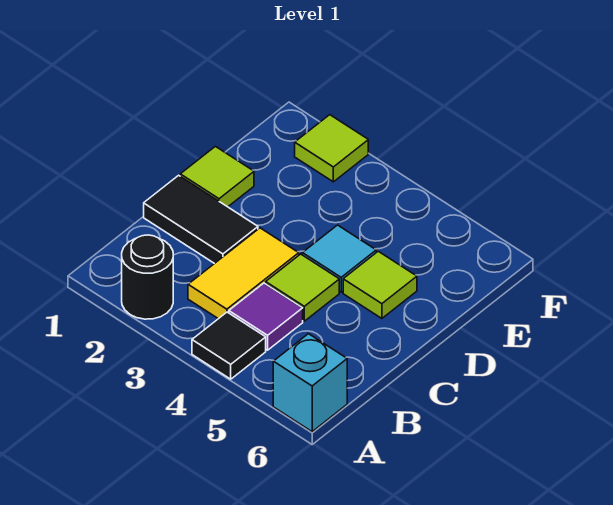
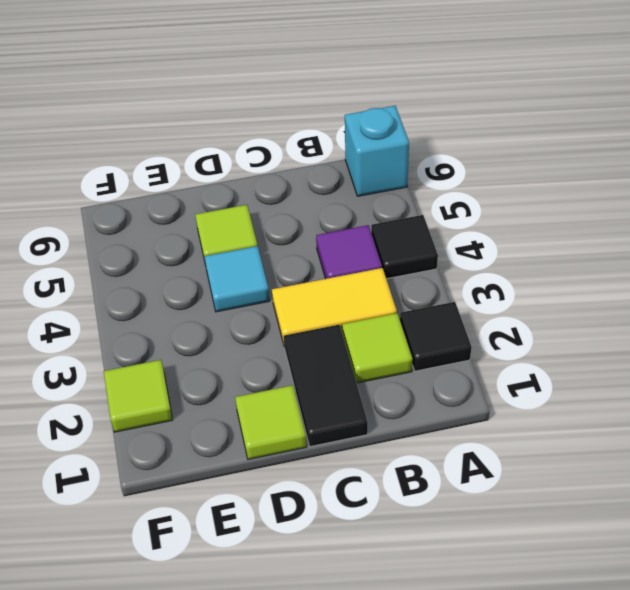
black 1x1 round brick [122,235,173,319] -> black 1x1 tile [400,302,472,371]
lime 1x1 tile [266,254,339,321] -> lime 1x1 tile moved to [342,313,412,383]

